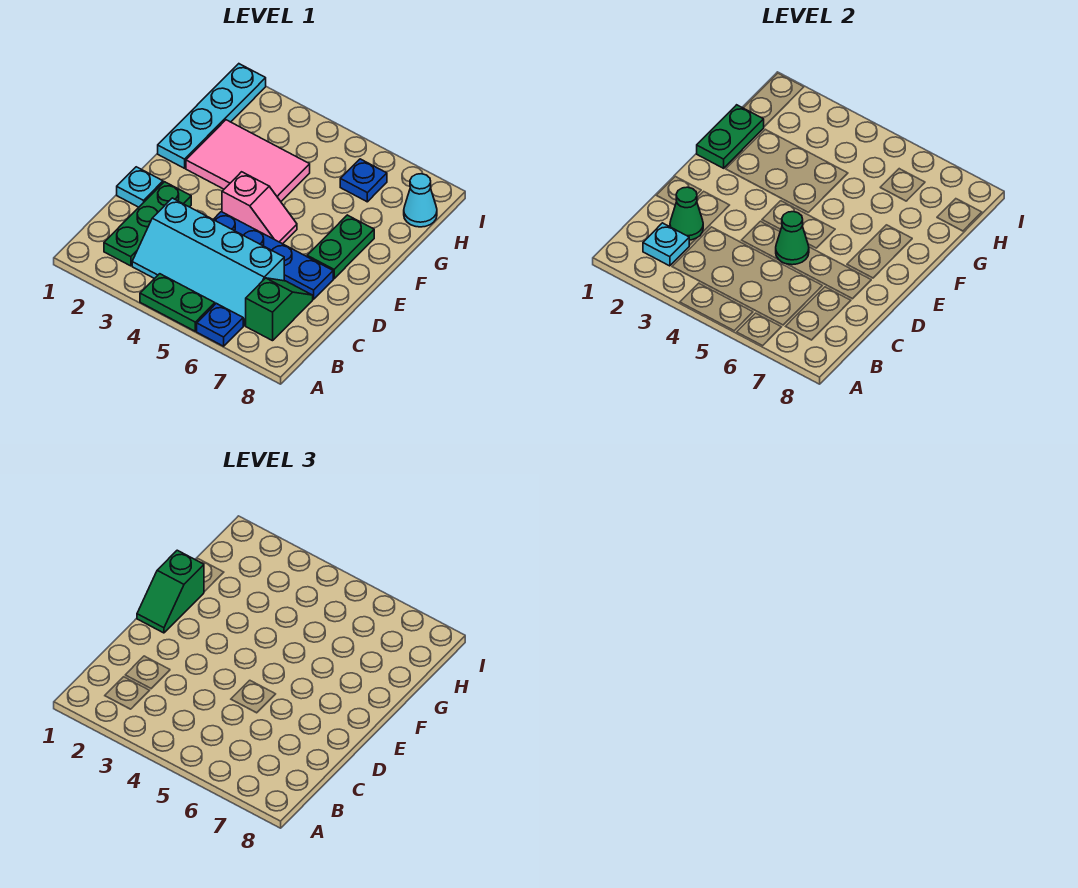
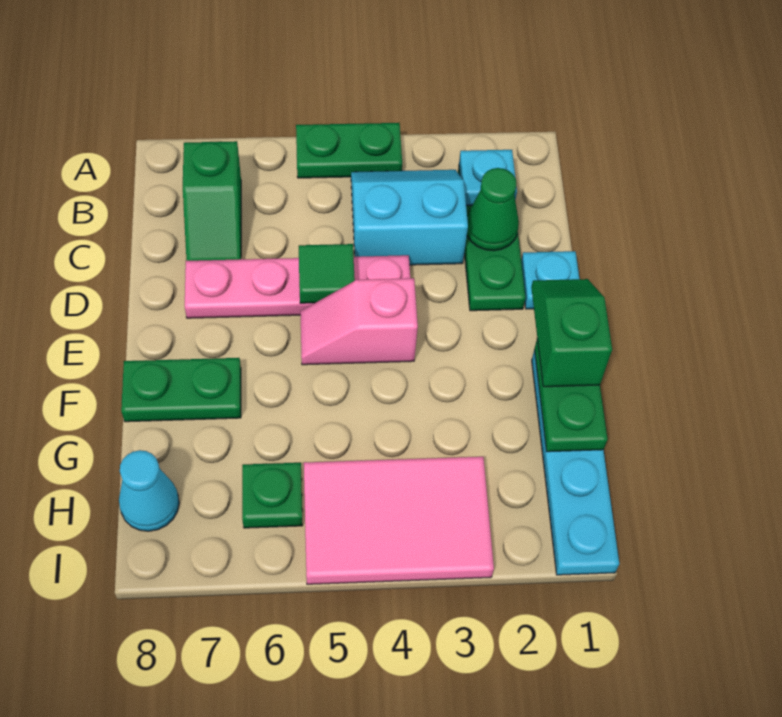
blue 1x1 plate [197,303,243,346] -> none
cyan 2x4 slope [132,198,284,326] -> cyan 2x2 slope [351,170,468,265]
blue 1x4 plate [213,212,333,299] -> pink 1x4 plate [185,255,410,318]
green 1x1 cone [776,212,809,265] -> green 1x1 tile [299,244,355,303]
green 1x2 plate [307,215,374,279] -> green 1x2 plate turned to [121,358,241,422]
pink 2x3 tile [186,120,310,201] -> pink 2x3 tile moved to [304,457,494,584]
blue 1x1 plate [340,159,387,202] -> green 1x1 plate [242,463,303,528]

